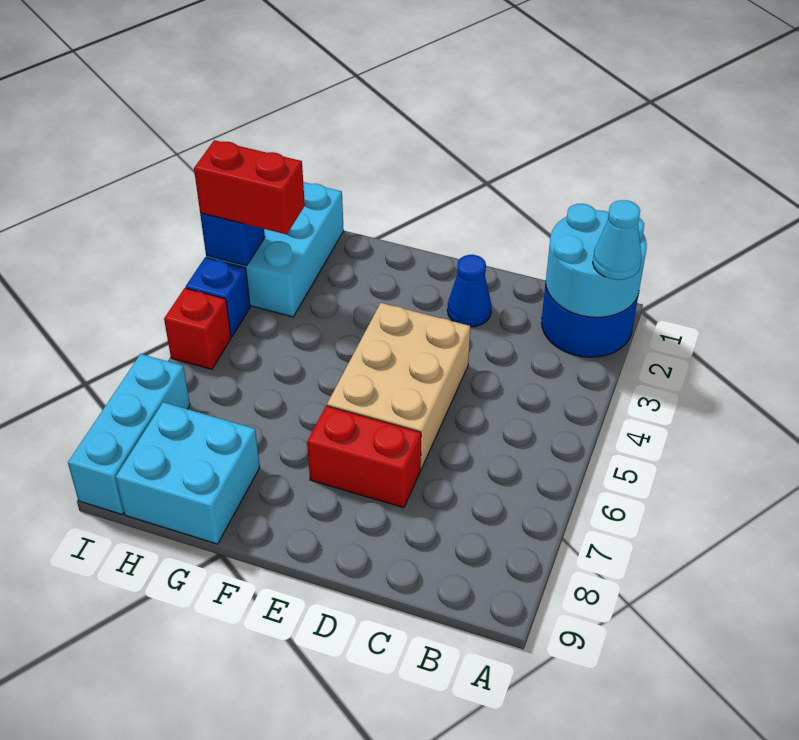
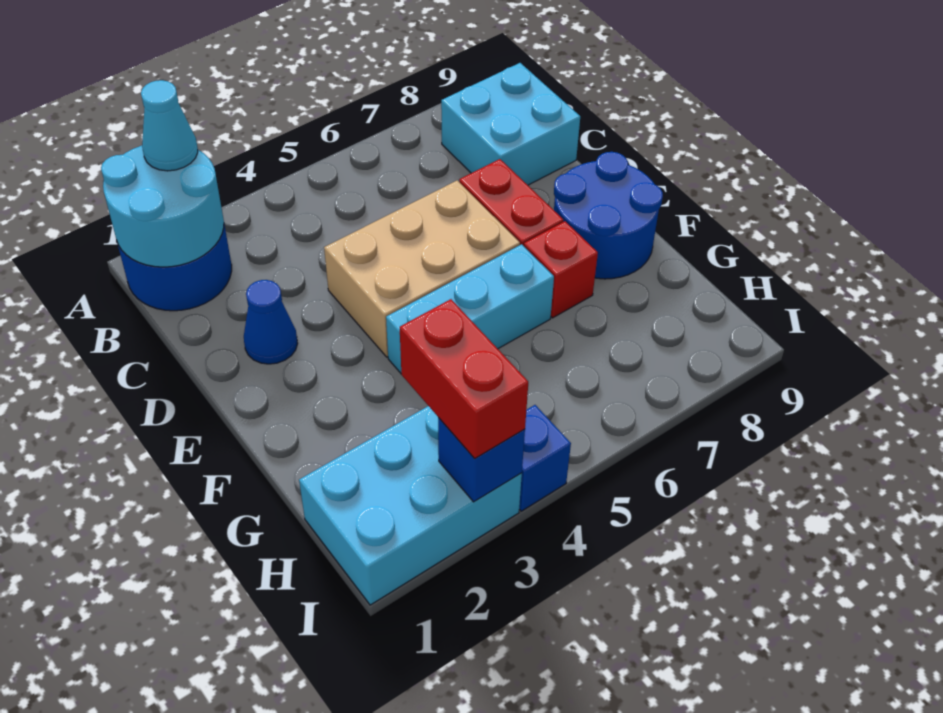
none -> blue 2x2 round brick [554,152,663,279]
cyan 2x2 brick [116,402,260,544] -> cyan 2x2 brick moved to [441,63,580,185]
red 1x1 brick [164,288,231,369] -> red 1x1 brick moved to [524,221,598,318]
cyan 1x3 brick [68,354,190,514] -> cyan 1x3 brick moved to [386,244,554,373]

